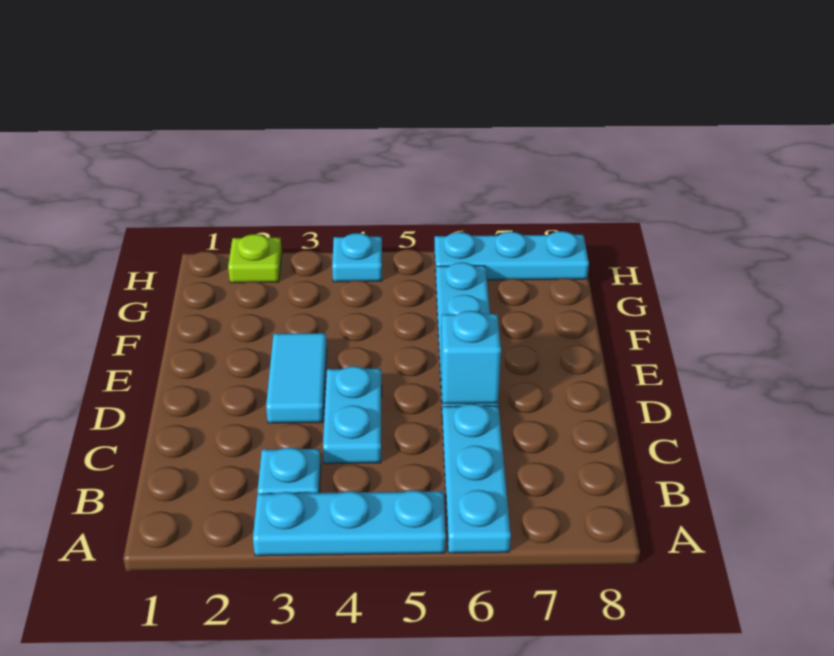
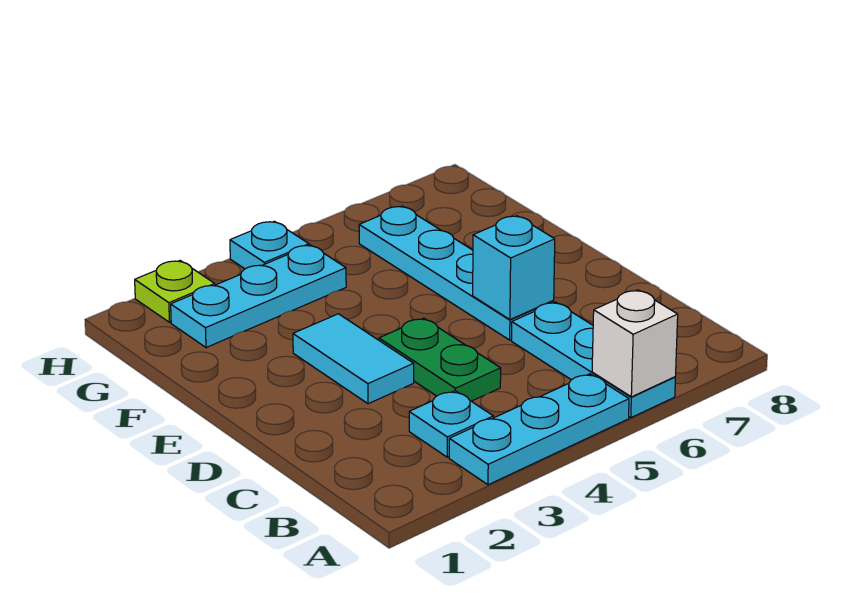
none -> white 1x1 brick [592,290,678,397]
cyan 1x2 plate [323,366,382,464] -> green 1x2 plate [379,318,501,401]
cyan 1x3 plate [435,231,589,280] -> cyan 1x3 plate moved to [171,245,346,348]

